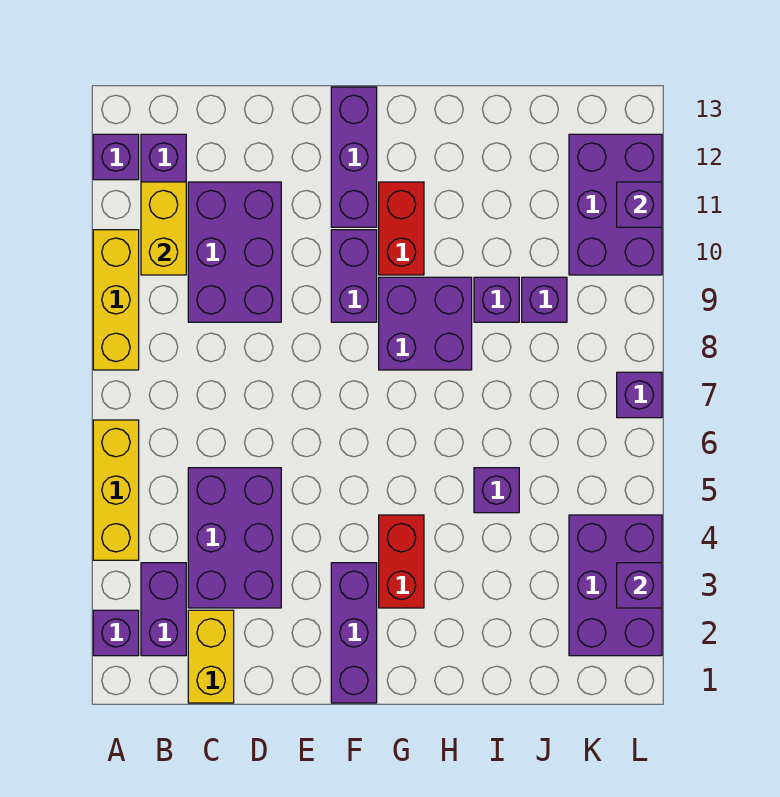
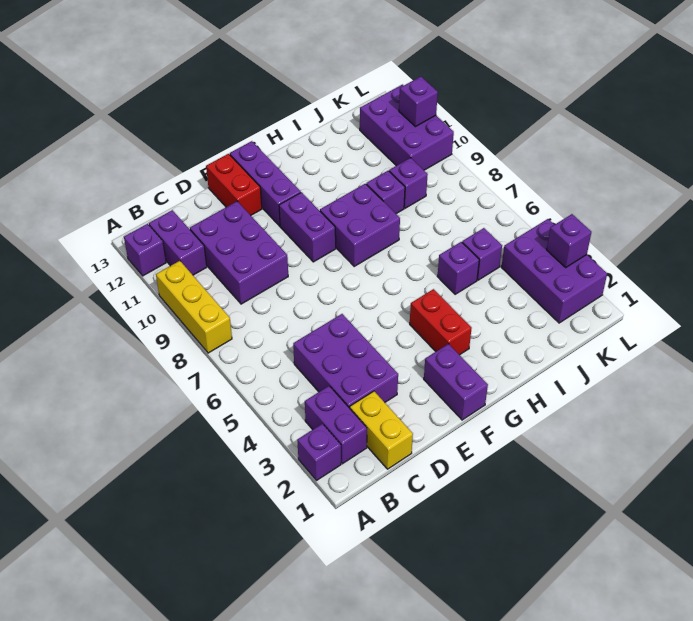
yellow 1x3 brick [93,420,139,560] -> none
yellow 1x2 brick [141,182,186,275] -> none
purple 1x3 brick [331,563,377,703] -> purple 1x2 brick [424,344,488,420]
red 1x2 brick [379,182,424,275] -> red 1x2 brick moved to [206,154,262,215]
purple 1x1 brick [617,372,662,418] -> purple 1x1 brick moved to [462,228,502,280]

